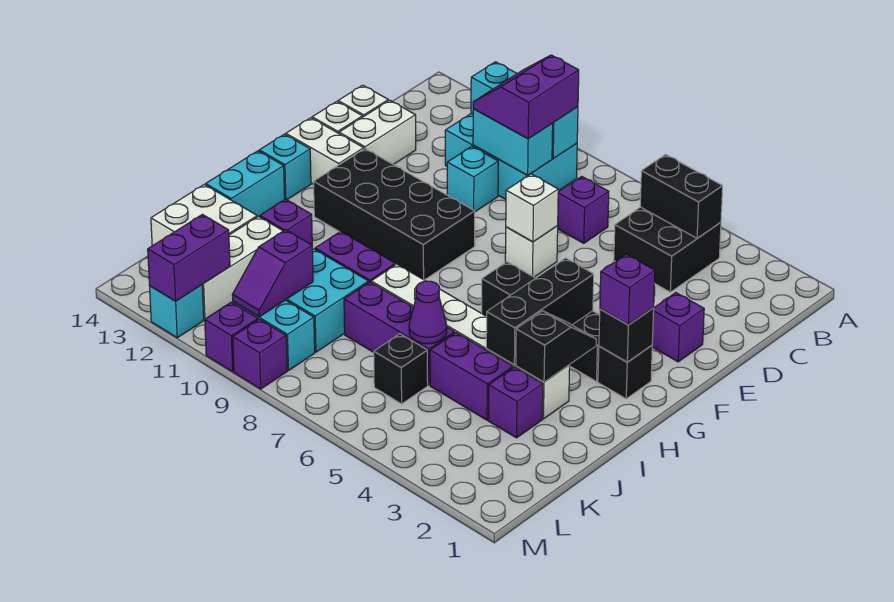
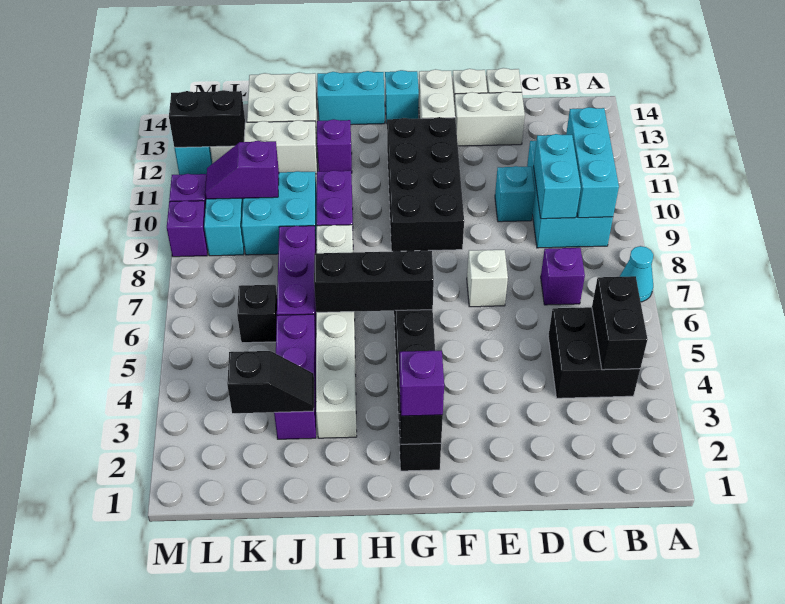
none -> cyan 1x1 cone [620,246,653,302]
purple 2x2 slope [473,55,579,139] -> none
purple 1x1 brick [652,293,704,362] -> none
white 1x1 brick [506,174,558,242] -> none
black 1x3 brick [486,258,594,365] -> black 1x3 brick moved to [314,251,434,312]
black 1x2 slope [516,311,596,382] -> black 1x2 slope moved to [227,351,314,413]
purple 1x1 cone [409,281,447,344] -> none
purple 1x2 brick [148,214,230,301] -> black 1x2 brick [169,90,245,147]

